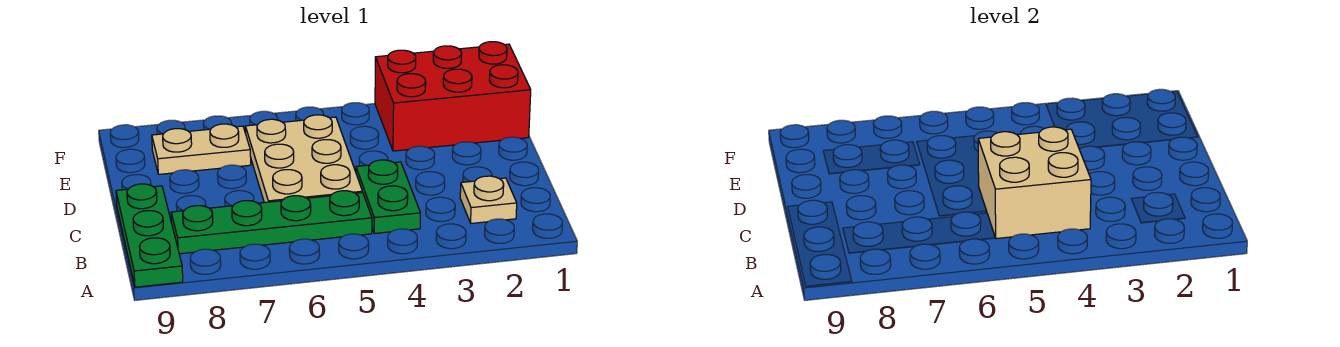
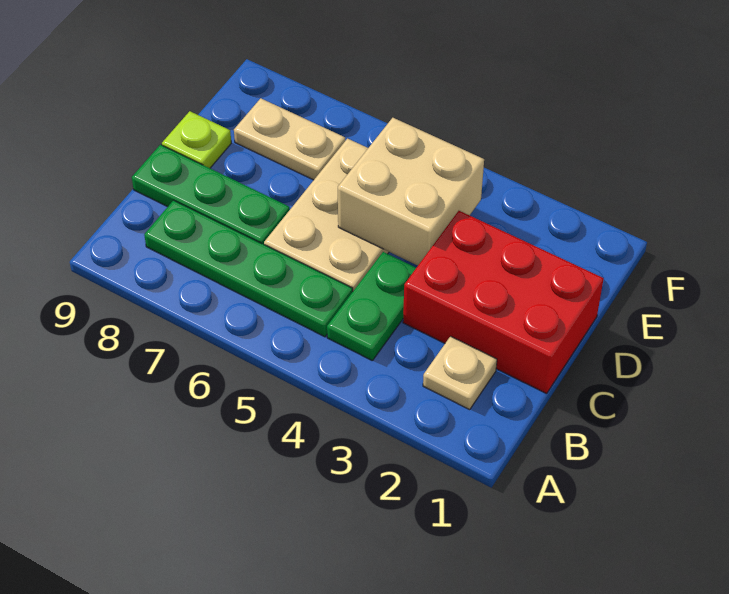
green 1x3 plate [116,184,183,287] -> green 1x3 plate turned to [132,145,290,244]
tan 2x2 brick [978,127,1091,239] -> tan 2x2 brick moved to [338,118,484,265]
none -> lime 1x1 plate [162,111,231,168]
red 2x3 brick [375,42,531,151] -> red 2x3 brick moved to [403,211,604,394]

